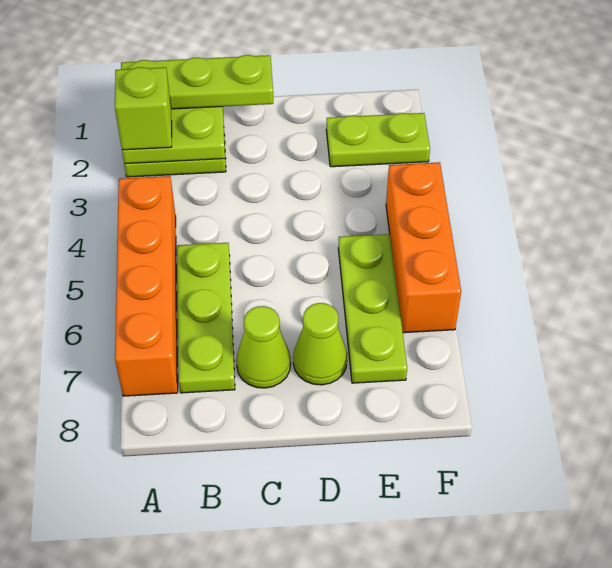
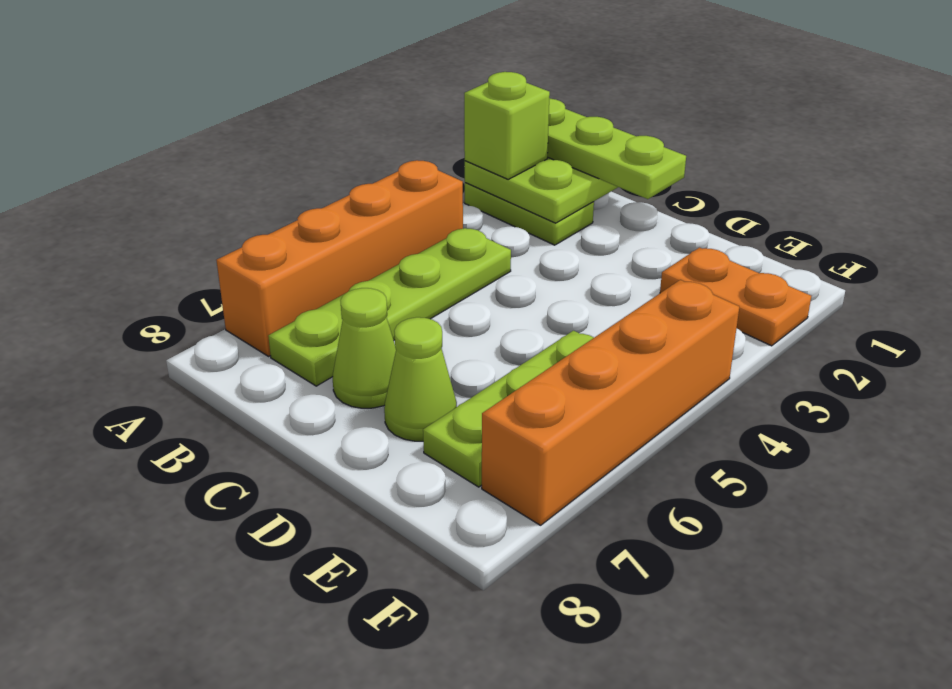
lime 1x3 plate [177,243,235,393] -> lime 1x4 plate [268,228,511,386]
lime 1x2 plate [326,113,430,167] -> orange 1x2 plate [660,248,811,346]
orange 1x3 brick [386,162,461,333] -> orange 1x4 brick [482,280,739,525]

